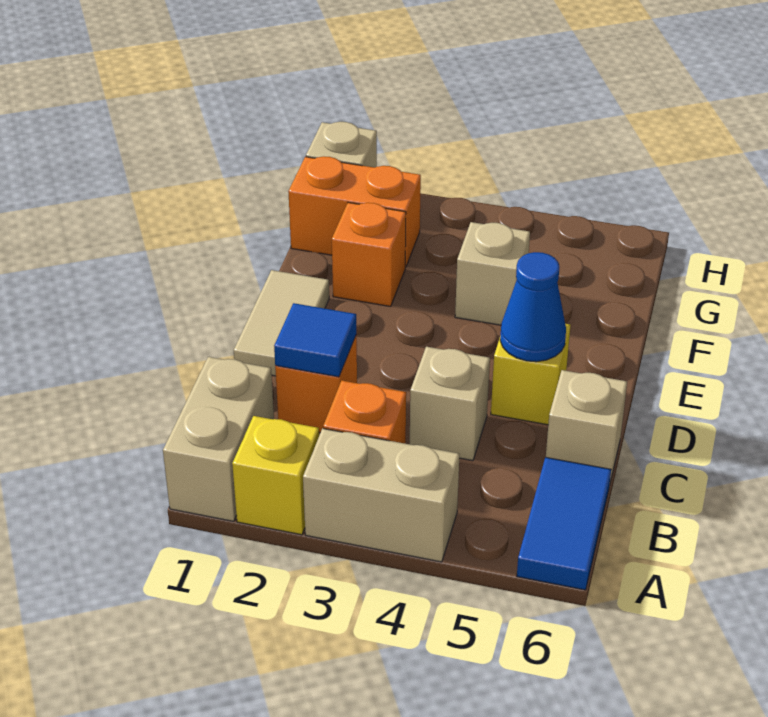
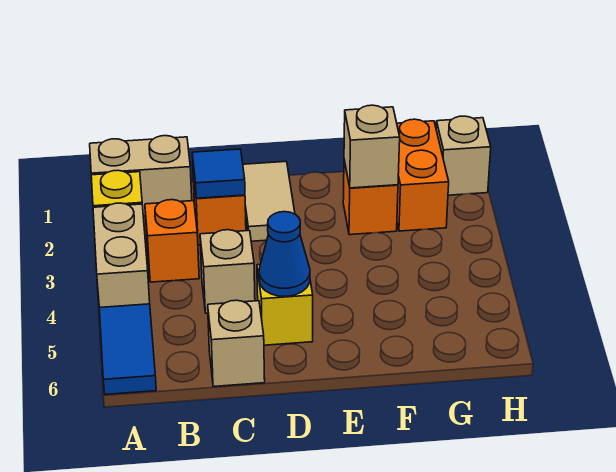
blue 1x2 tile [517,457,611,590] -> blue 1x2 tile turned to [99,304,156,395]
tan 1x2 tile [234,270,329,376] -> tan 1x2 tile turned to [243,162,295,241]
tan 1x1 brick [455,222,530,325] -> tan 1x1 brick moved to [344,105,400,188]

